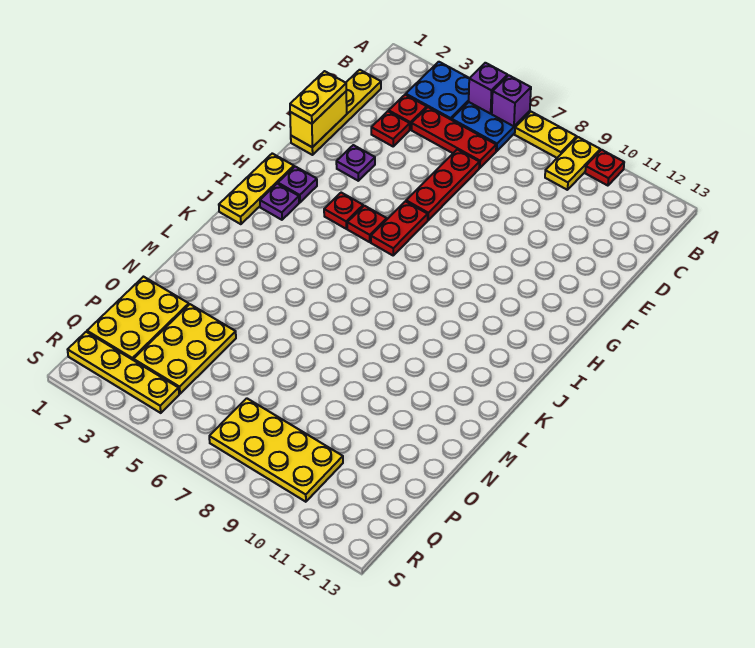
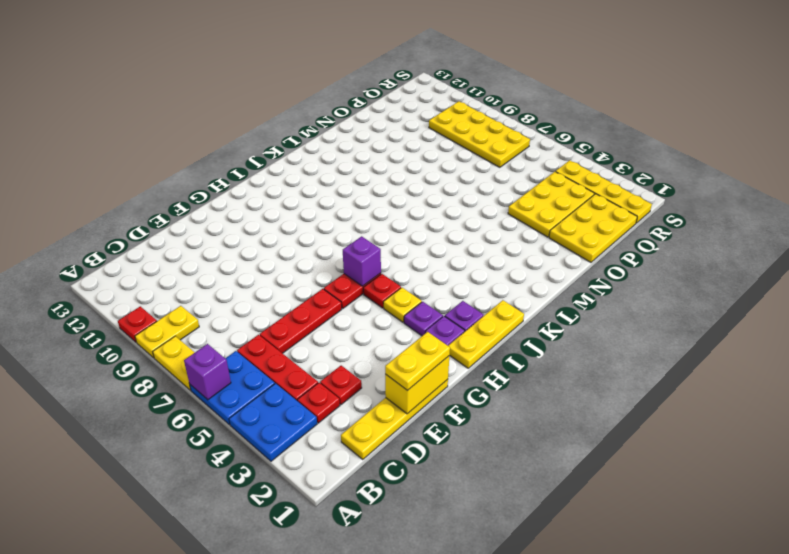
purple 1x1 brick [469,63,507,114] -> purple 1x1 brick moved to [343,236,381,286]
purple 1x1 plate [336,145,375,181] -> purple 1x1 plate moved to [404,302,443,336]
red 1x1 plate [324,193,363,229] -> yellow 1x1 plate [383,288,422,322]

